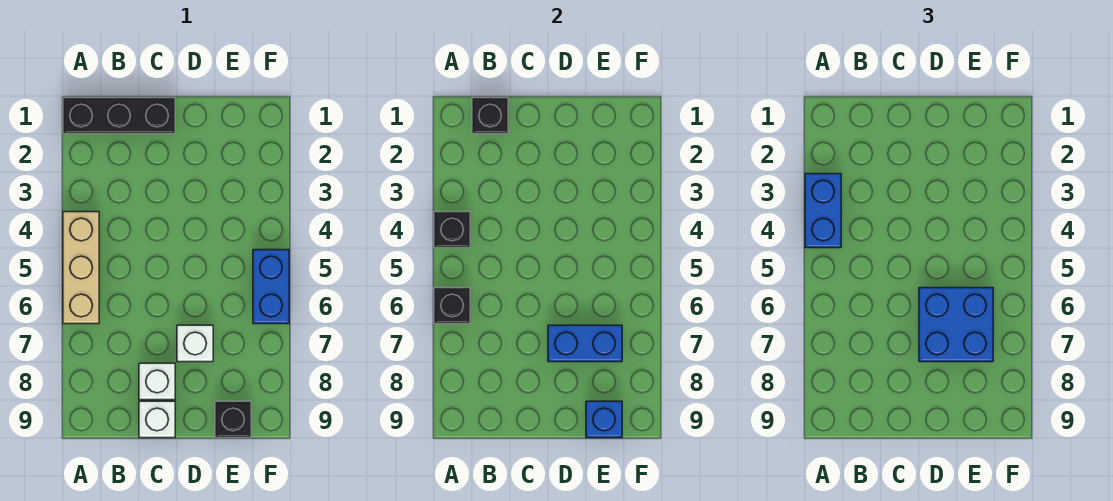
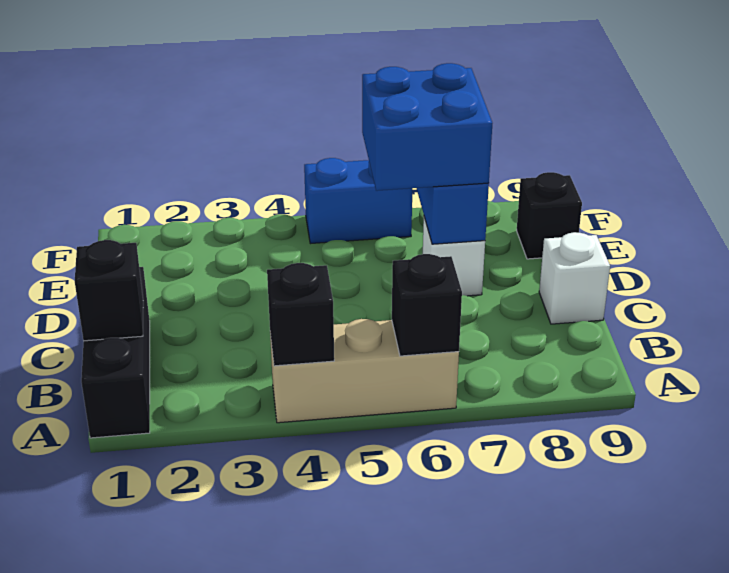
blue 1x2 brick [805,174,841,248] -> none
white 1x1 brick [139,363,175,400] -> none
blue 1x1 brick [586,401,622,438] -> none

